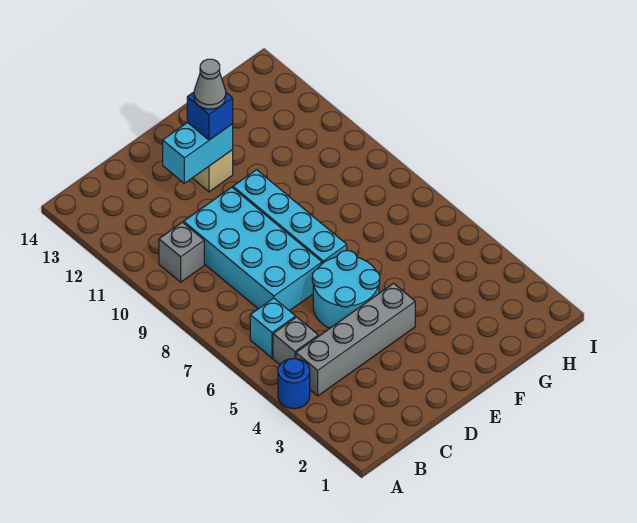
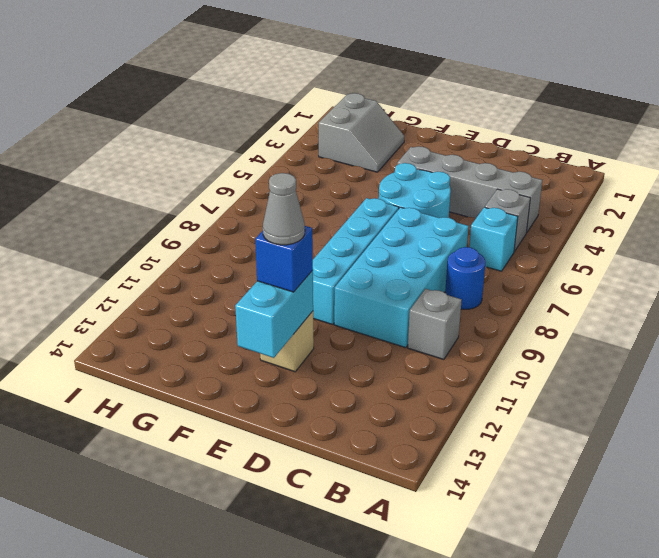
blue 1x1 round brick [278,359,310,409] -> blue 1x1 round brick moved to [445,247,486,309]
cyan 1x2 brick [163,122,233,183] -> cyan 1x2 brick turned to [235,271,313,358]
none -> grey 2x2 slope [319,93,405,172]

